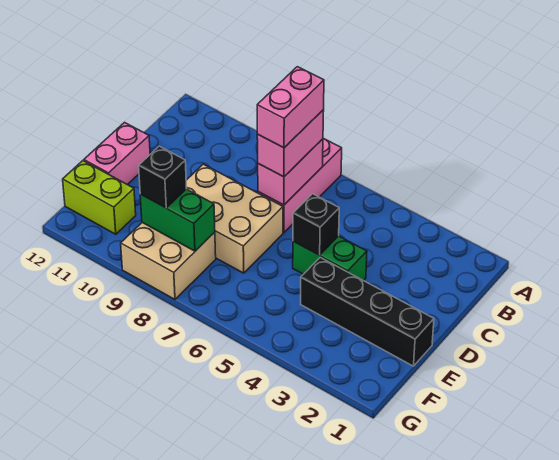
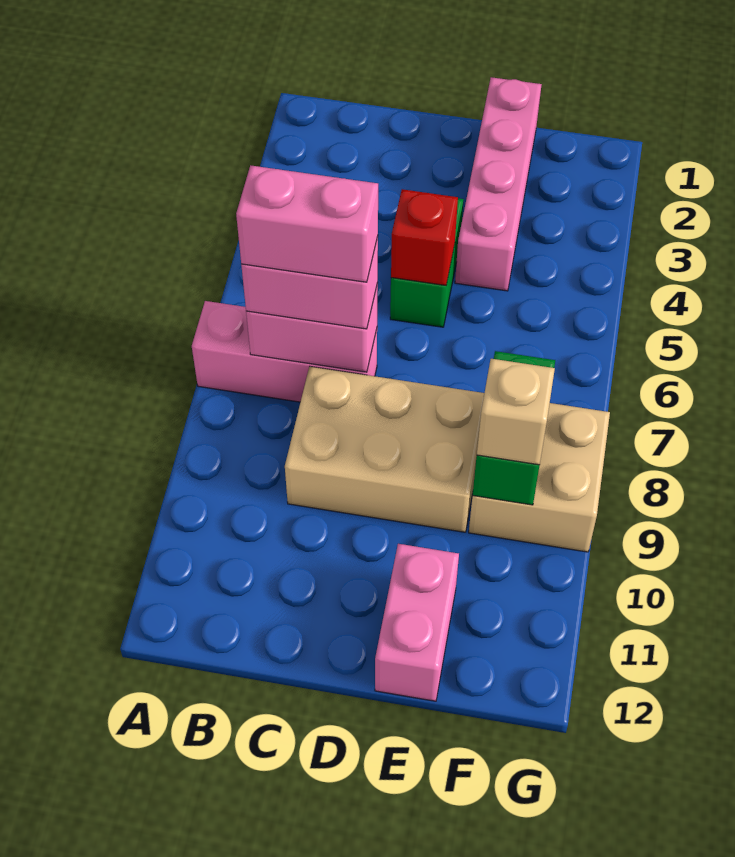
black 1x1 brick [293,194,339,255] -> red 1x1 brick [391,189,458,285]
tan 2x3 brick [186,164,283,273] -> tan 2x3 brick turned to [285,367,484,532]
pink 1x2 brick [84,123,150,185] -> pink 1x2 brick turned to [375,544,459,701]
black 1x4 brick [301,258,434,366] -> pink 1x4 brick [455,77,542,291]
black 1x1 brick [139,146,187,208] -> tan 1x1 brick [477,359,555,465]
lime 1x2 brick [63,161,136,234] -> none

